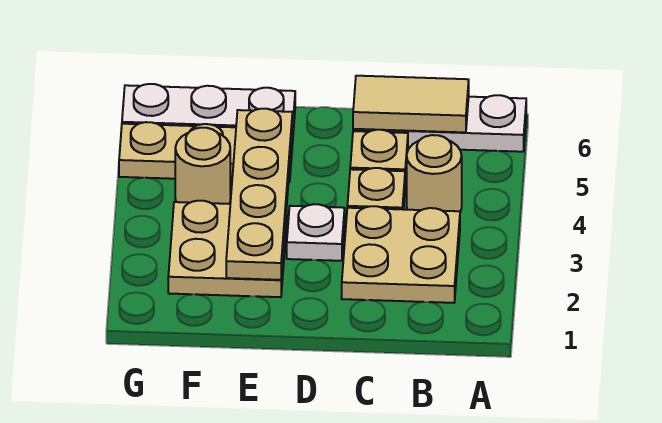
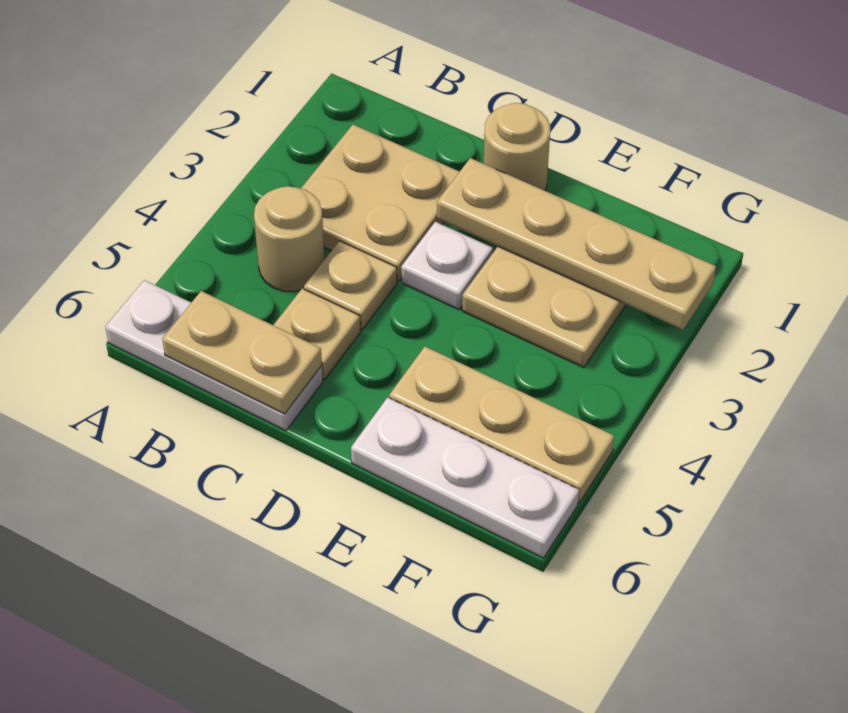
tan 1x2 tile [353,76,469,132] -> tan 1x2 plate [162,291,322,414]
tan 1x4 plate [226,109,292,280] -> tan 1x4 plate turned to [437,158,716,330]
tan 1x1 round brick [175,128,230,204] -> tan 1x1 round brick moved to [484,103,550,191]

